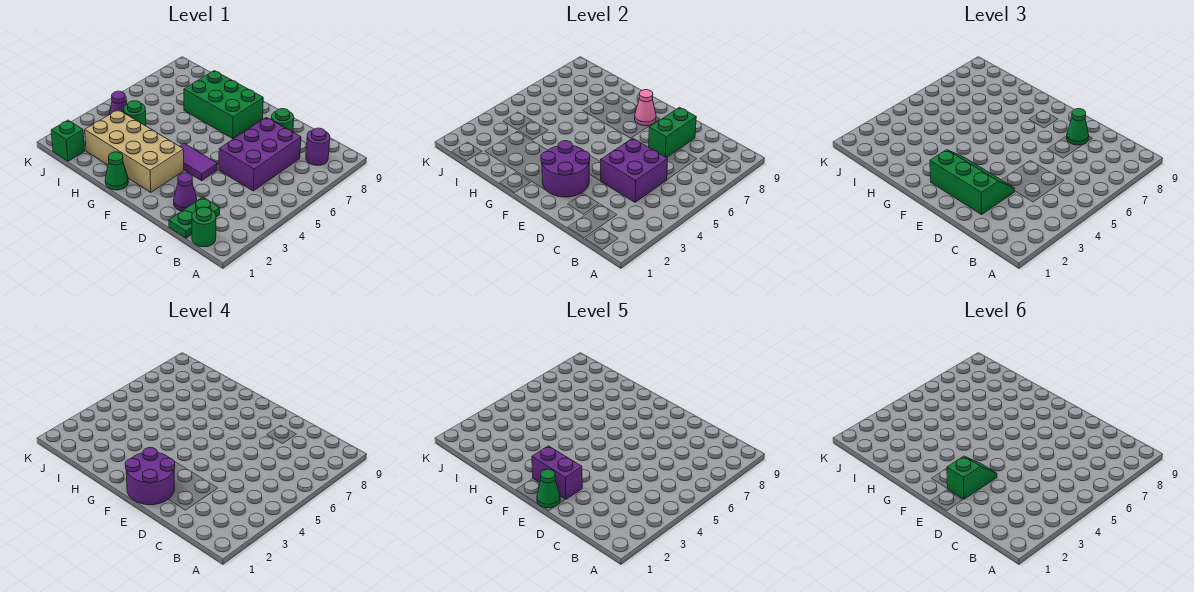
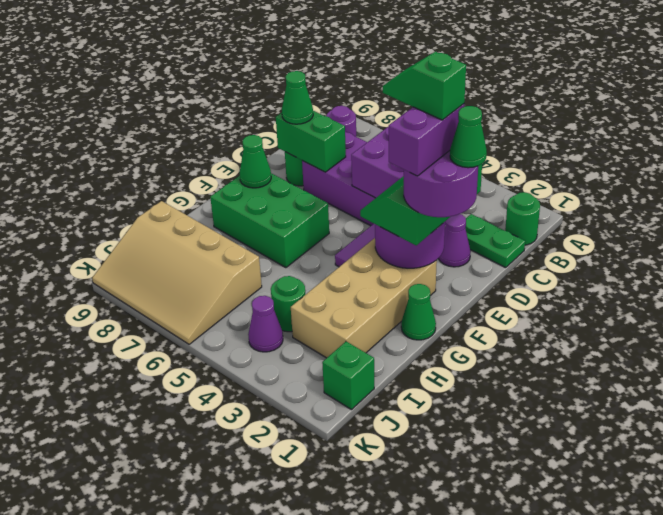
green 2x3 brick [184,71,263,138] -> green 2x3 brick turned to [210,173,329,268]
pink 1x1 cone [635,90,656,126] -> green 1x1 cone [240,135,271,188]
none -> tan 3x4 slope [92,201,262,344]

